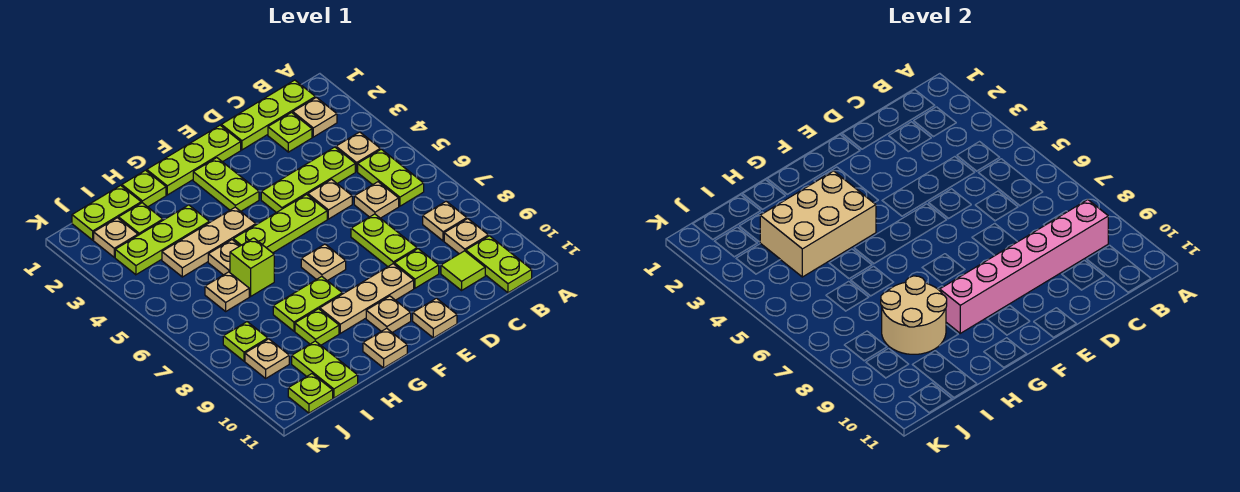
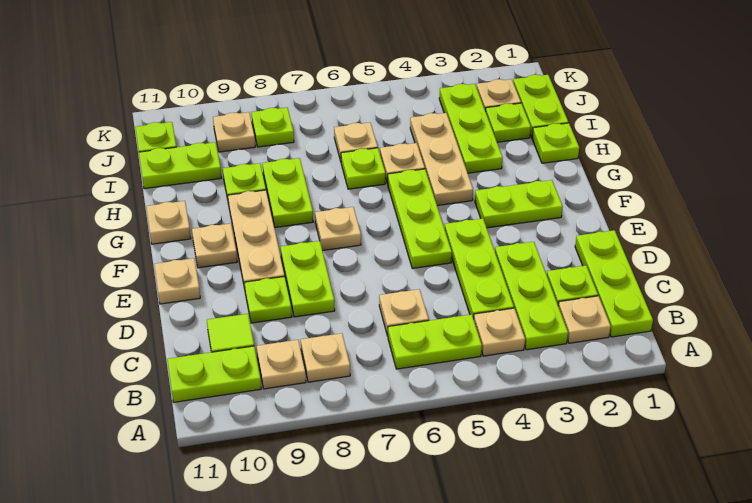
pink 1x6 brick [940,200,1108,333] -> none
tan 1x1 plate [308,179,352,219] -> none
lime 1x2 plate [351,214,417,266] -> lime 1x2 plate turned to [281,241,335,317]
lime 1x3 plate [147,125,241,195] -> lime 1x3 plate moved to [495,242,568,350]
tan 2x3 brick [760,171,876,277] -> none
lime 1x1 brick [230,238,274,296] -> lime 1x1 plate [341,148,385,189]
tan 2x2 round brick [881,276,947,354] -> none

